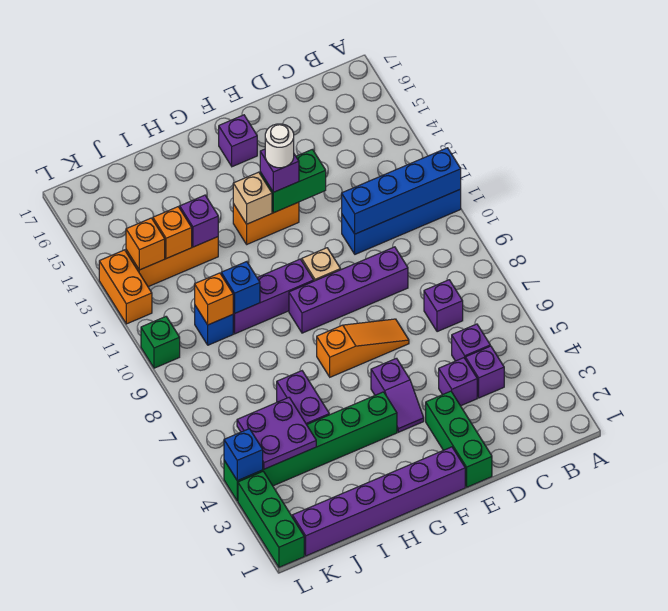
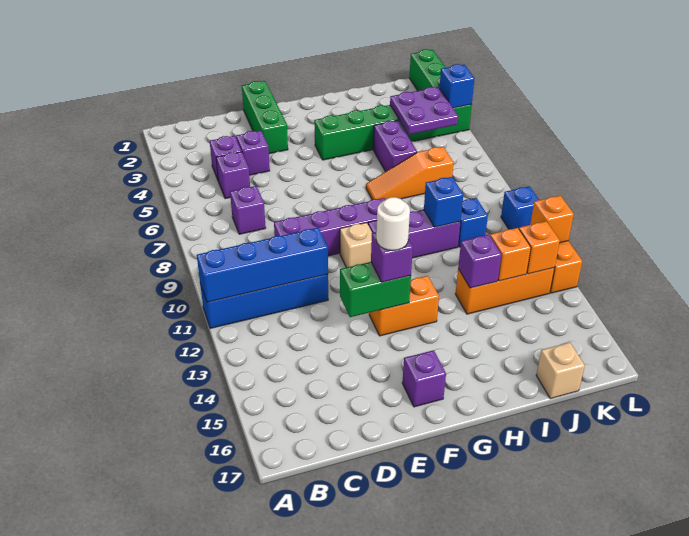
orange 1x3 slope [317,319,409,377] -> orange 1x3 slope moved to [366,147,454,200]
purple 1x6 brick [292,447,465,556] -> none
purple 1x2 slope [371,358,424,432] -> none
tan 1x1 brick [233,172,272,224] -> tan 1x1 brick moved to [536,342,585,399]
orange 1x1 brick [195,273,233,325] -> orange 1x1 brick moved to [530,196,574,243]
green 1x1 brick [141,317,180,368] -> blue 1x1 brick [501,186,539,229]

